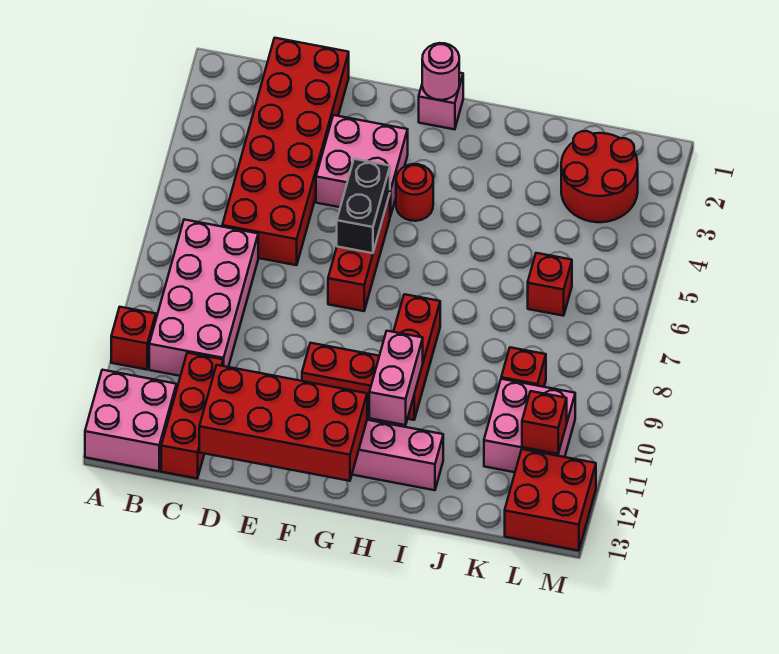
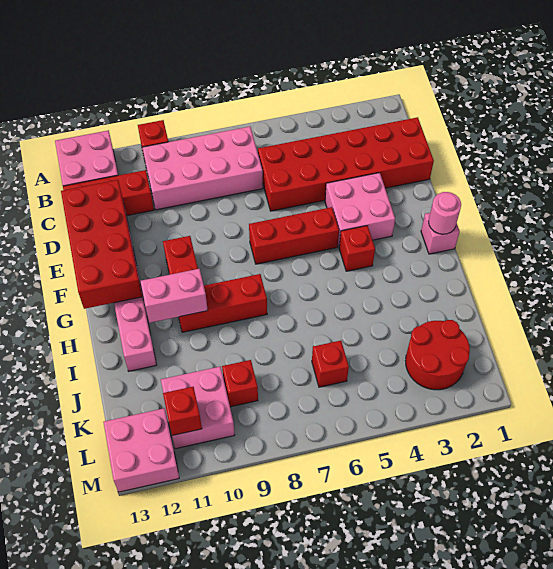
black 1x2 brick [337,159,390,253] -> none
red 1x1 round brick [396,164,433,221] -> red 1x1 brick [339,226,375,271]
red 2x2 brick [505,449,596,551] -> pink 2x2 brick [104,408,179,492]

